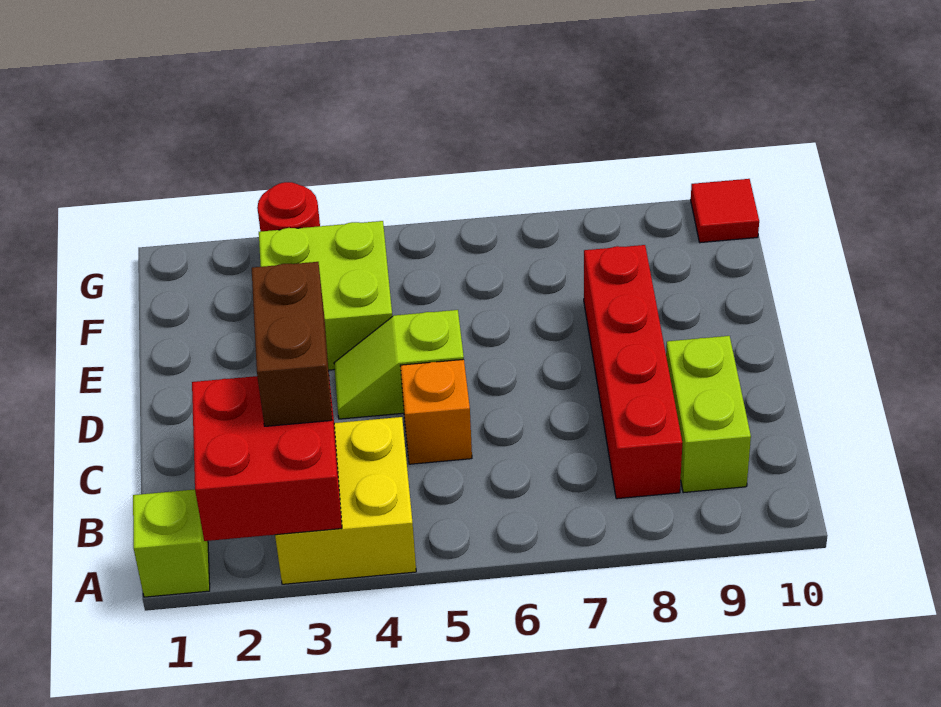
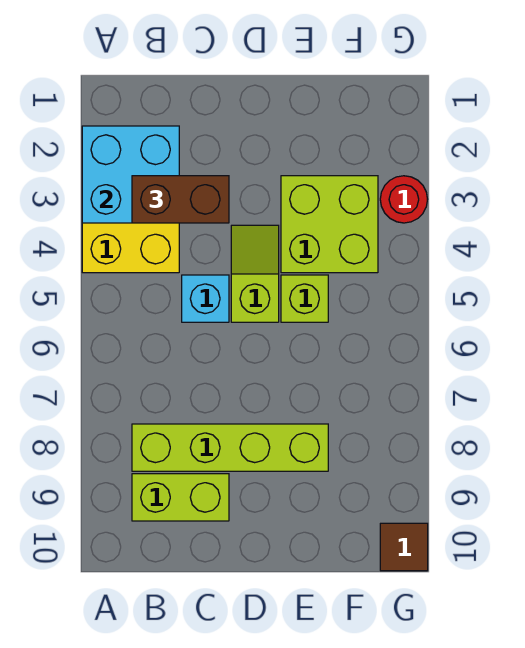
lime 1x1 brick [133,489,210,597] -> lime 1x1 brick moved to [281,275,328,322]
red 2x2 brick [192,376,342,541] -> cyan 2x2 brick [82,126,179,223]
red 1x4 brick [584,245,682,499] -> lime 1x4 brick [132,424,328,471]
orange 1x1 brick [400,359,472,464] -> cyan 1x1 brick [182,275,229,322]
red 1x1 tile [691,179,759,243] -> brown 1x1 tile [380,523,428,571]

